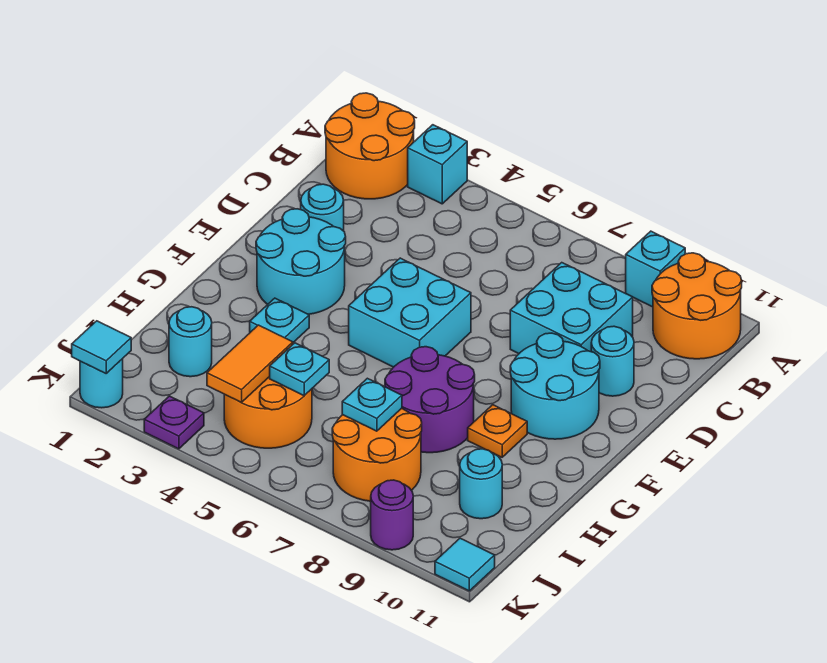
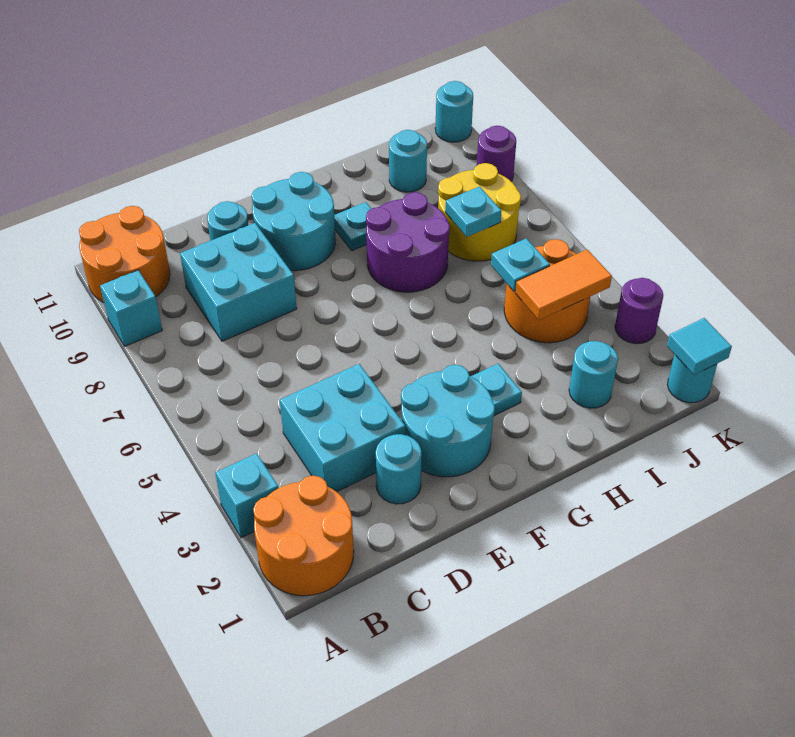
cyan 2x2 brick [349,258,471,367] -> cyan 2x2 brick moved to [280,364,405,492]
orange 1x1 plate [468,405,527,457] -> cyan 1x1 plate [334,202,371,251]
orange 2x2 round brick [332,408,422,501] -> yellow 2x2 round brick [438,163,521,261]
purple 1x1 plate [144,396,204,449] -> purple 1x1 round brick [615,278,663,344]
cyan 1x1 tile [435,538,495,591] -> cyan 1x1 round brick [435,81,473,142]

